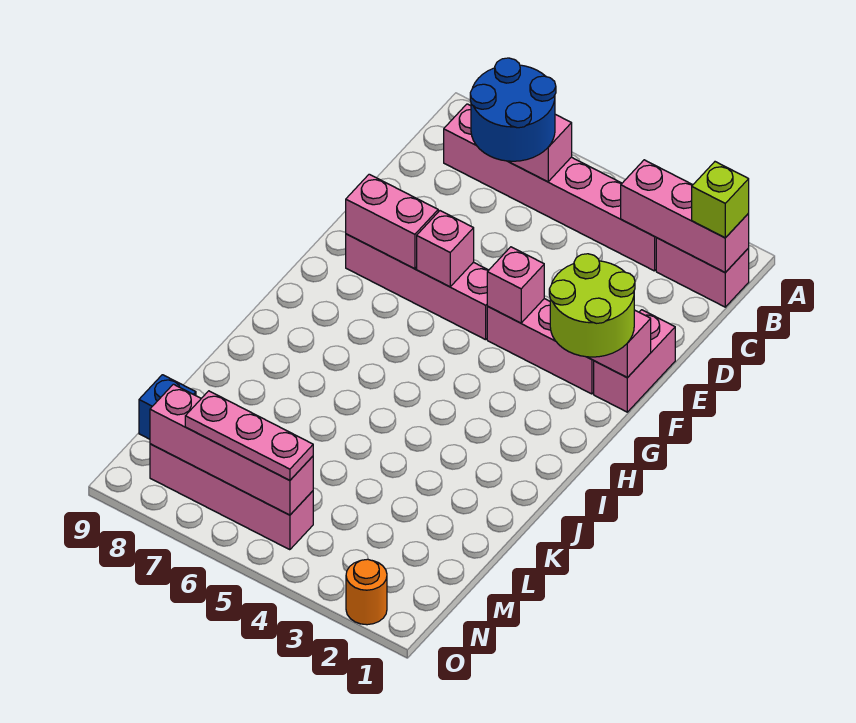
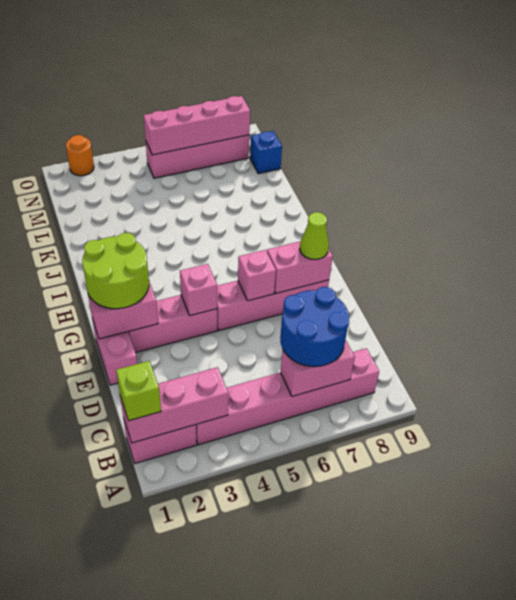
none -> lime 1x1 cone [300,212,329,259]
pink 1x3 plate [185,391,313,480] -> none

